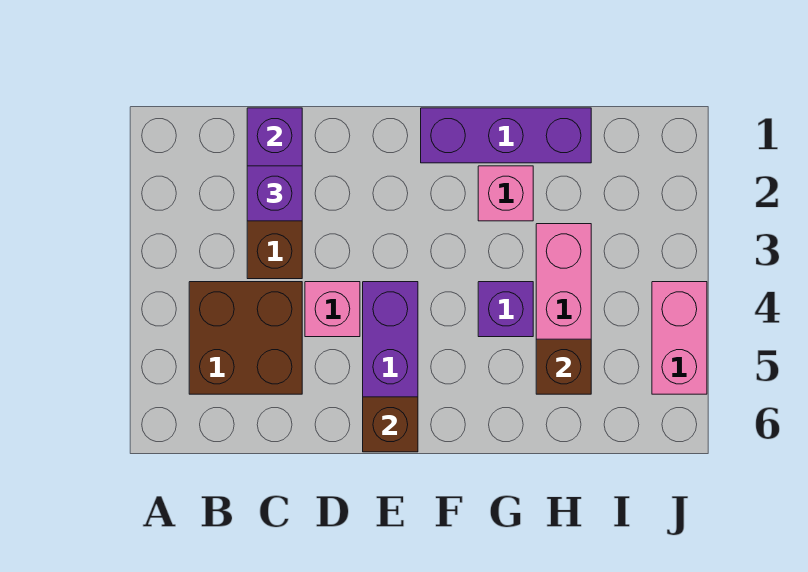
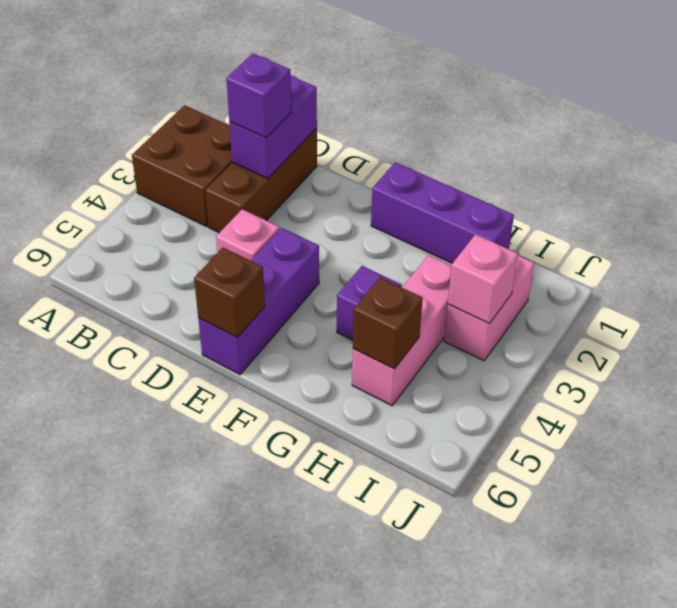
brown 2x2 brick [189,282,302,394] -> brown 2x2 brick moved to [132,105,232,227]
pink 1x1 brick [478,166,533,221] -> pink 1x1 brick moved to [448,234,518,323]
pink 1x2 brick [652,282,707,394] -> pink 1x2 brick moved to [444,256,534,361]

